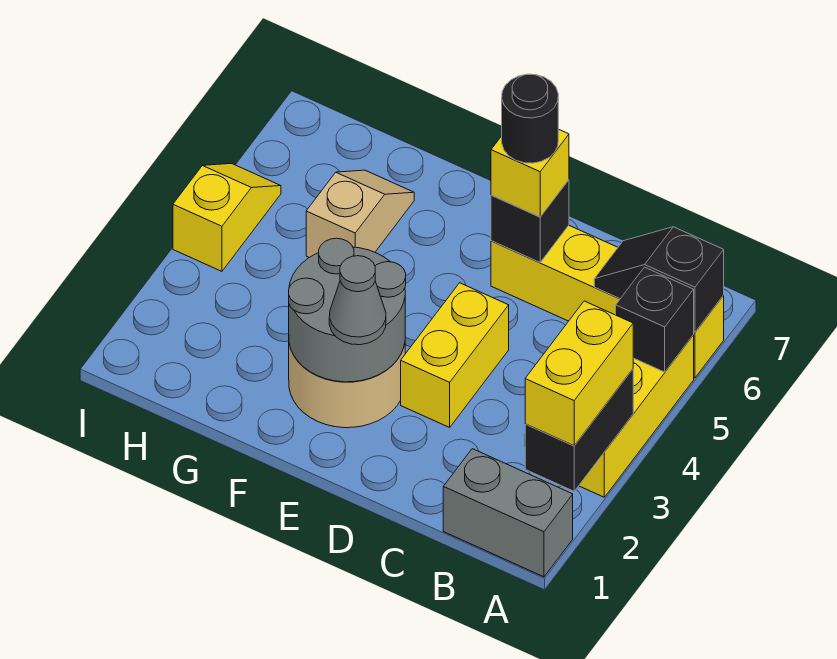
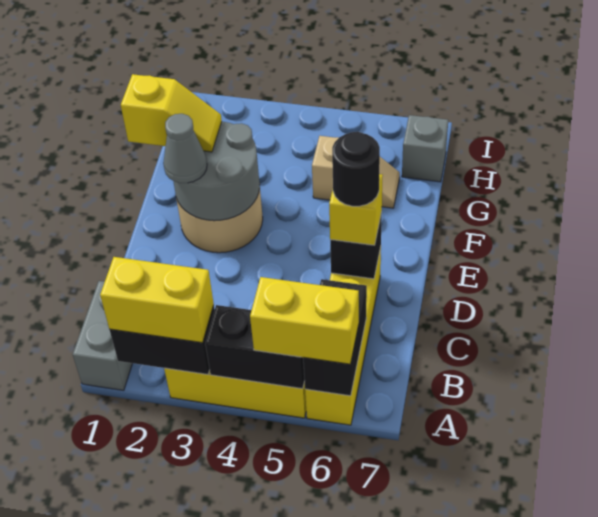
black 1x1 brick [616,267,694,372] -> black 1x2 brick [205,305,305,389]
black 1x2 slope [594,227,724,332] -> black 1x2 brick [303,279,367,396]
yellow 1x2 brick [401,283,509,427] -> yellow 1x2 brick moved to [250,277,359,364]
none -> grey 1x1 brick [402,115,448,182]
yellow 1x2 slope [173,164,281,271] -> yellow 1x2 slope moved to [121,74,222,152]

